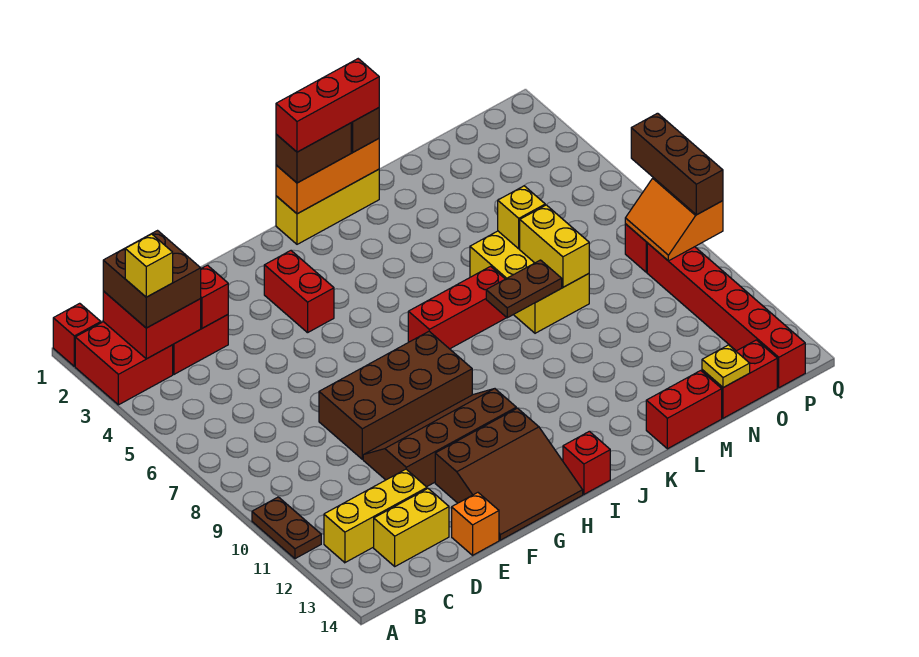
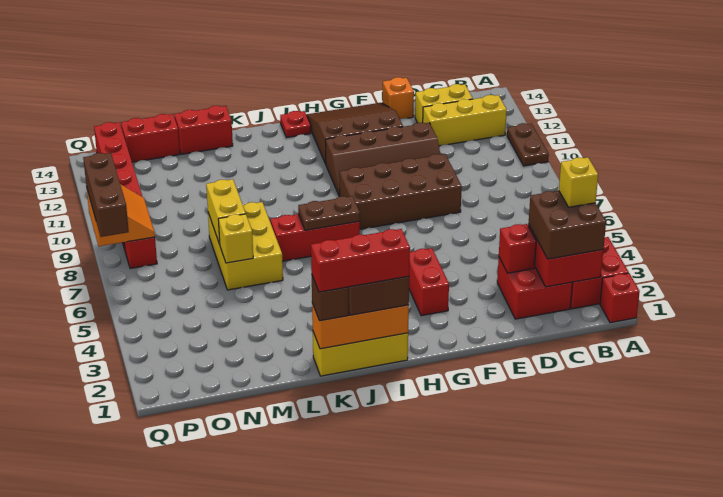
red 1x1 brick [563,431,610,494] -> red 1x1 plate [280,111,311,137]
brown 1x2 plate [486,260,562,318] -> brown 1x2 plate moved to [298,196,360,230]
yellow 1x1 plate [702,345,750,388] -> none

